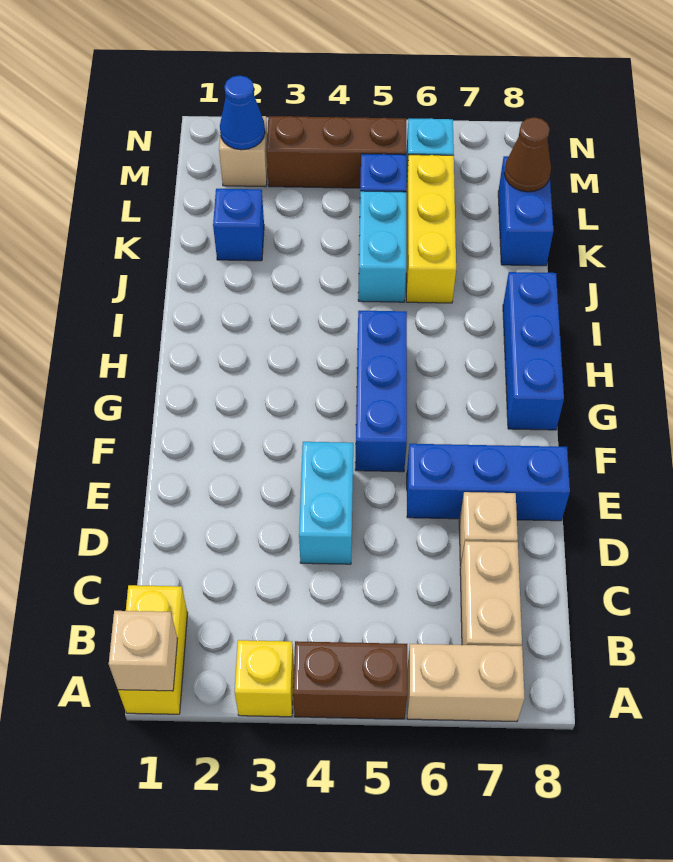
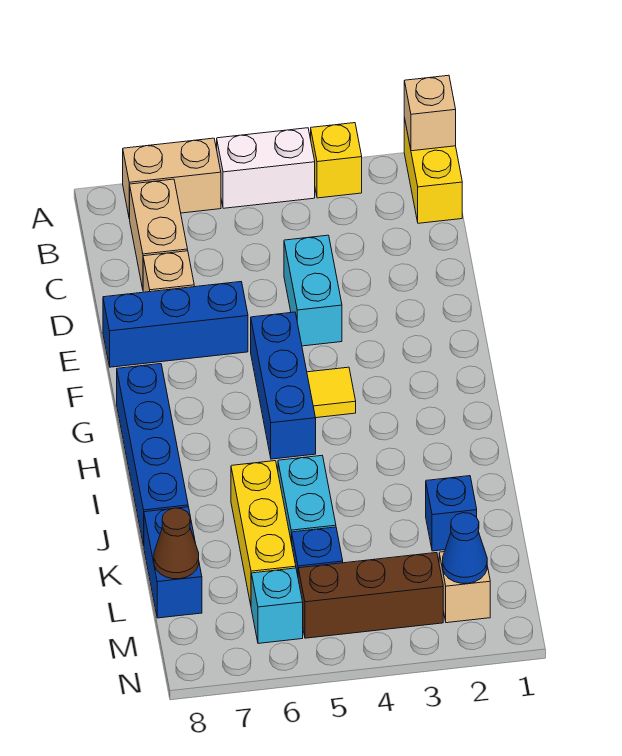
brown 1x2 brick [293,641,407,719] -> white 1x2 brick [217,128,315,208]
none -> yellow 1x1 tile [307,367,356,418]
blue 1x3 brick [503,272,564,430] -> blue 1x4 brick [117,364,188,546]

